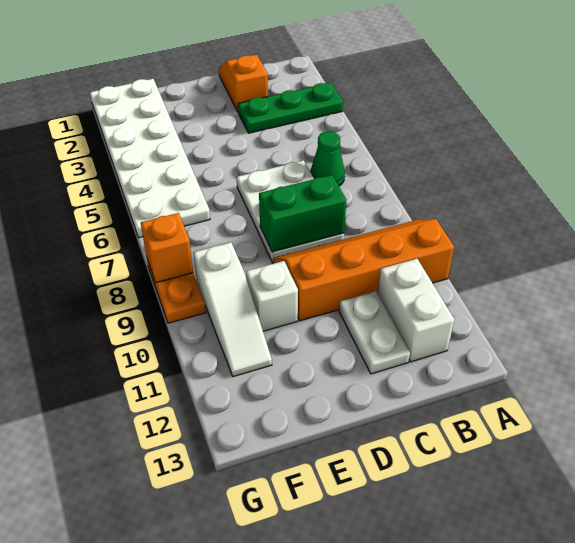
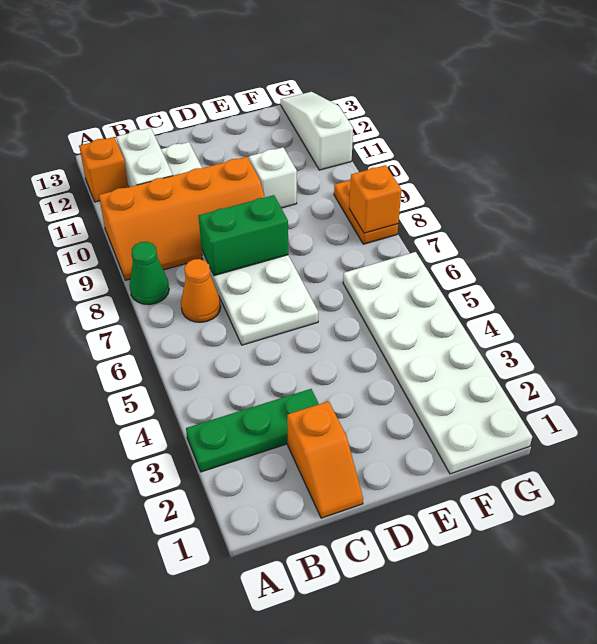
none -> orange 1x1 brick [79,137,128,202]
green 1x1 cone [311,131,345,186] -> green 1x1 cone moved to [130,242,169,305]
none -> orange 1x1 cone [181,259,221,322]
white 1x3 slope [193,242,272,377] -> white 1x3 slope moved to [281,92,353,170]

